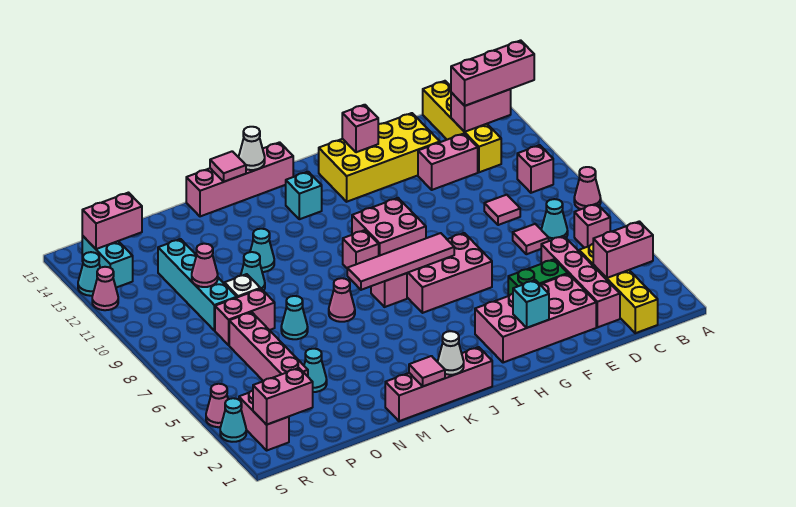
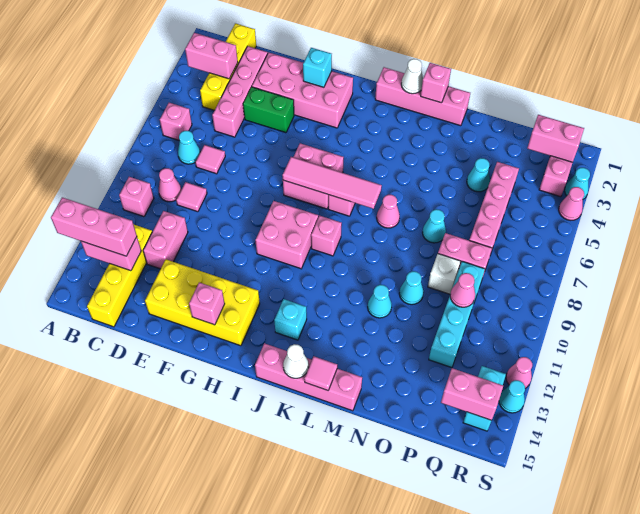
pink 1x1 cone [574,167,601,209] -> pink 1x1 cone moved to [159,168,181,202]
pink 1x2 brick [418,134,478,190] -> pink 1x2 brick turned to [143,211,188,269]
pink 2x3 brick [407,233,492,313] -> pink 2x2 brick [283,143,344,209]
pink 1x1 tile [409,356,445,386] -> pink 1x1 brick [421,63,451,103]

